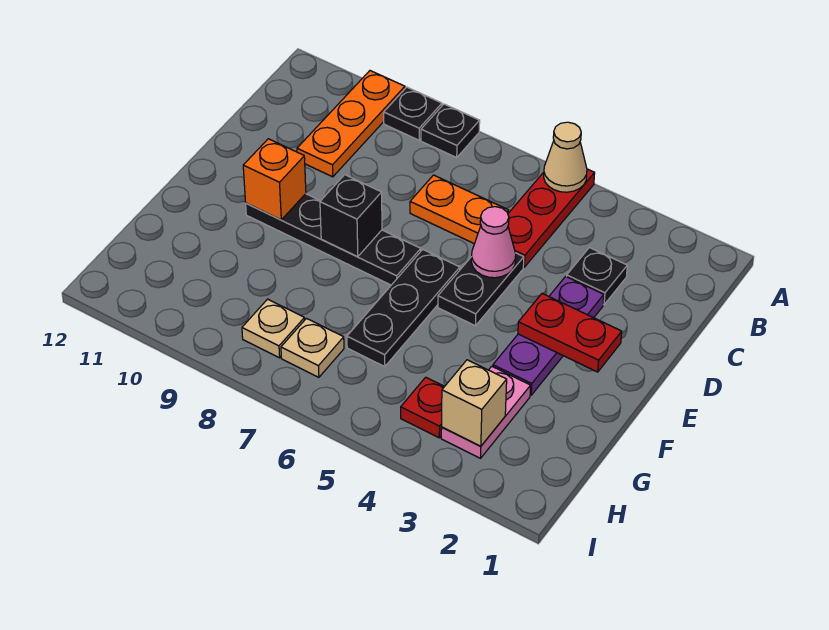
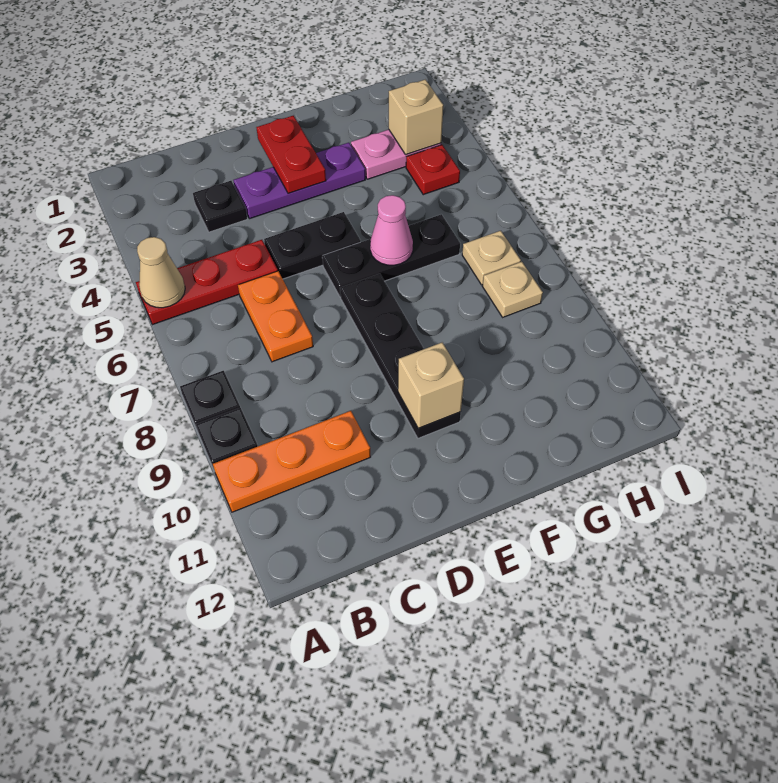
pink 1x1 cone [471,207,516,278] -> pink 1x1 cone moved to [370,195,413,265]
black 1x1 brick [320,175,382,257] -> none
orange 1x1 brick [243,139,306,220] -> tan 1x1 brick [398,343,464,428]

